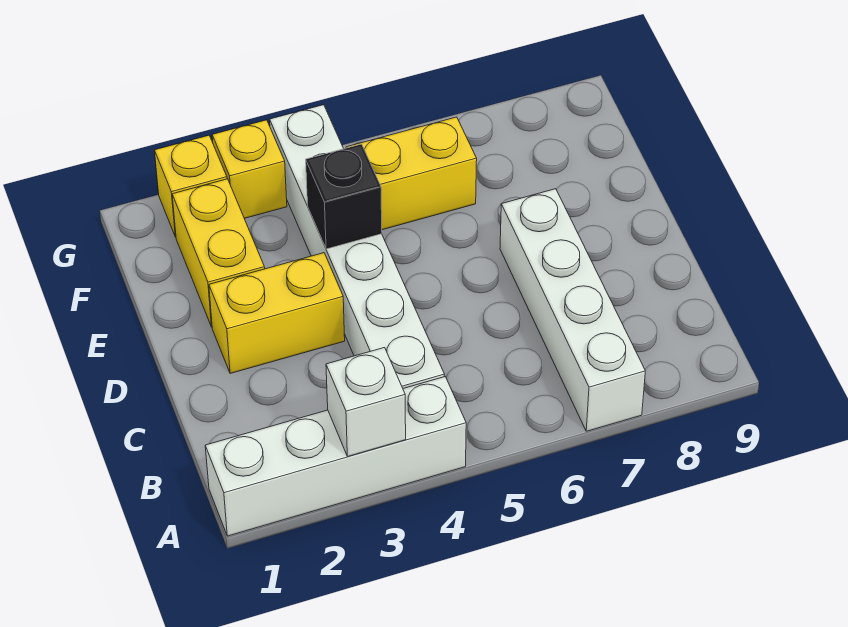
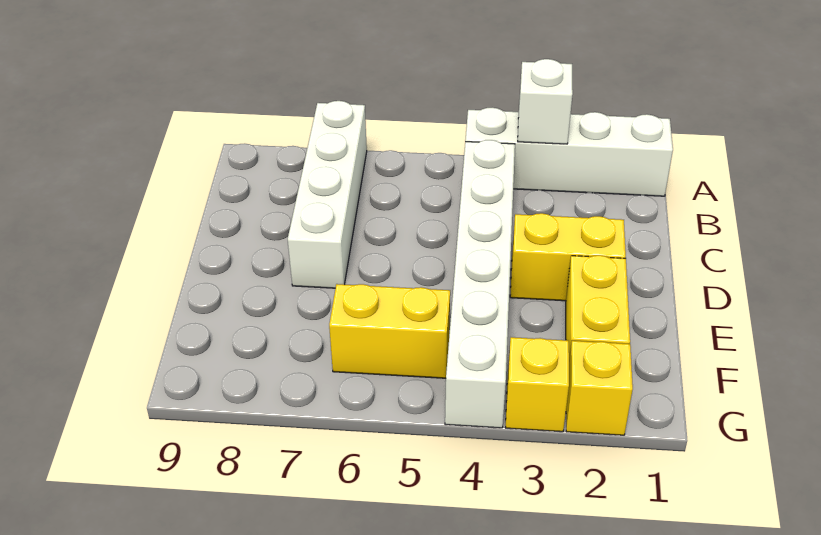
black 1x1 brick [306,144,382,249] -> none

